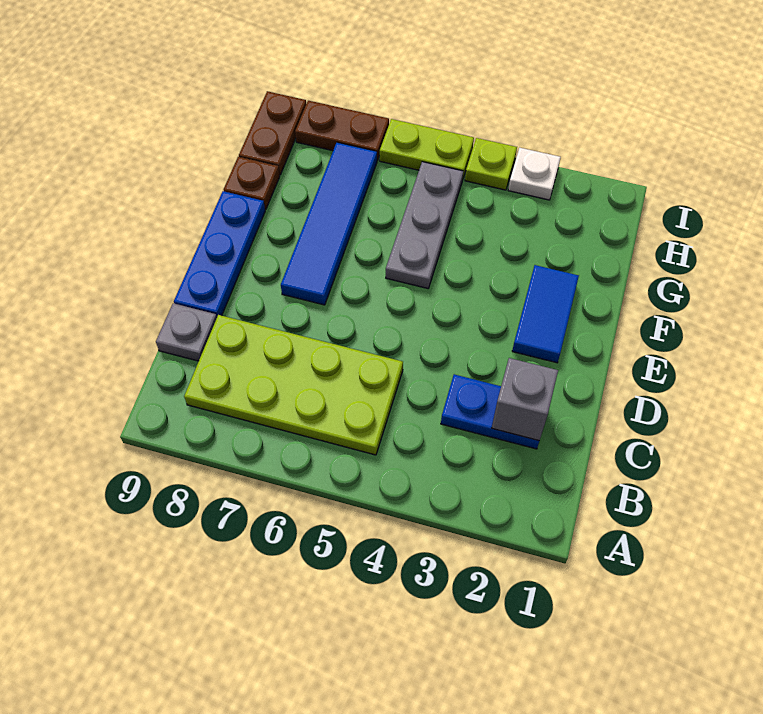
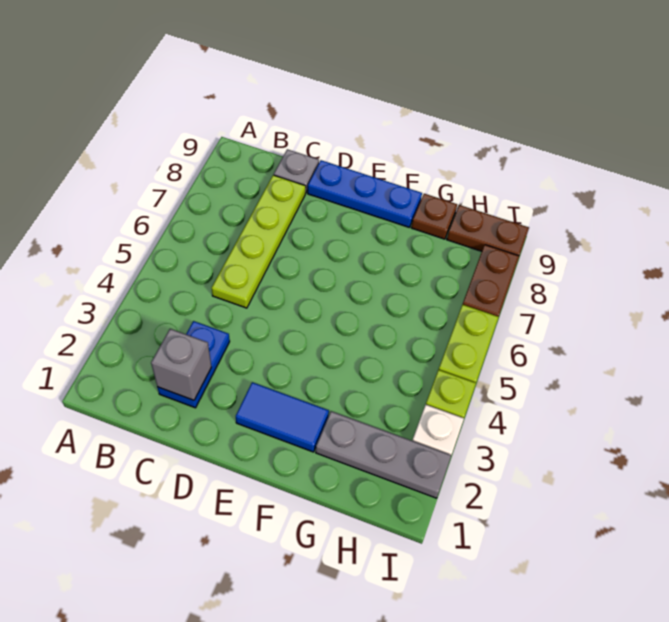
lime 2x4 plate [184,315,403,455] -> lime 1x4 plate [212,175,306,308]
blue 1x4 tile [281,143,377,305] -> none
grey 1x3 plate [386,162,463,288] -> grey 1x3 plate moved to [316,411,451,498]

